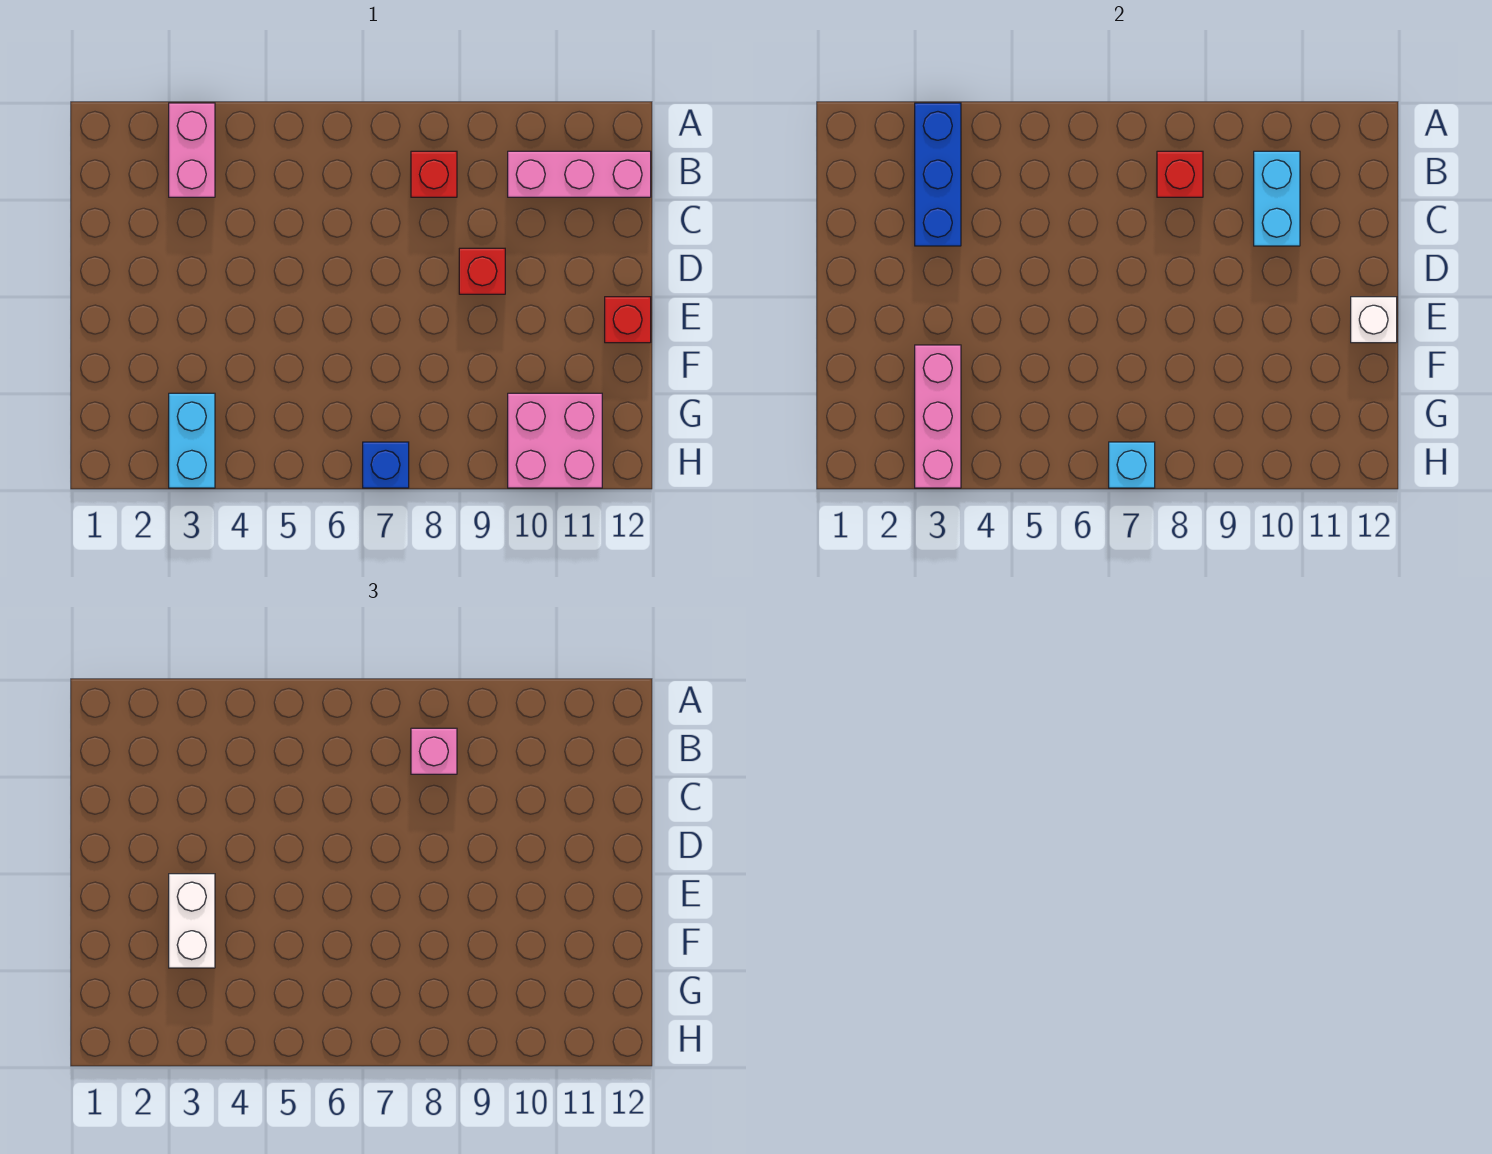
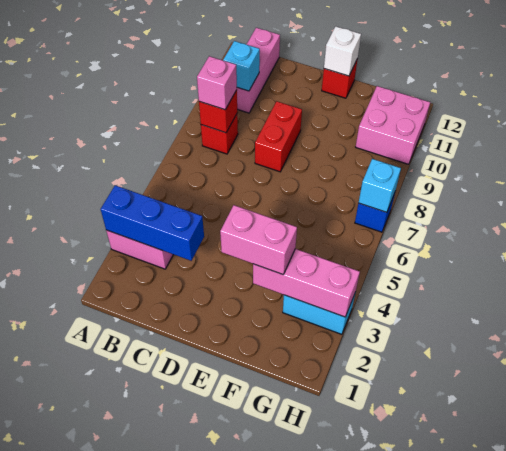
cyan 1x2 brick [1254,151,1300,246] -> cyan 1x1 brick [223,41,260,91]
red 1x1 brick [459,248,505,294] -> red 1x2 brick [255,101,302,172]
white 1x2 brick [169,874,215,968] -> pink 1x2 brick [220,205,297,275]

